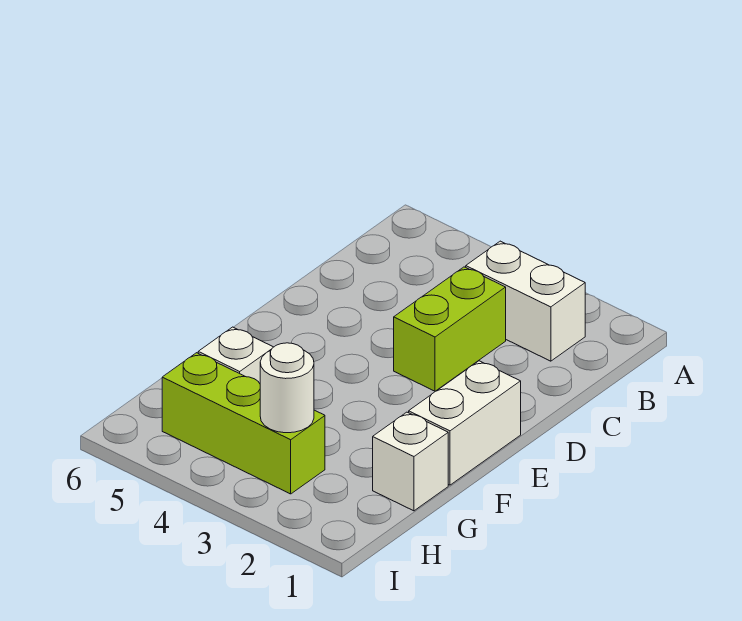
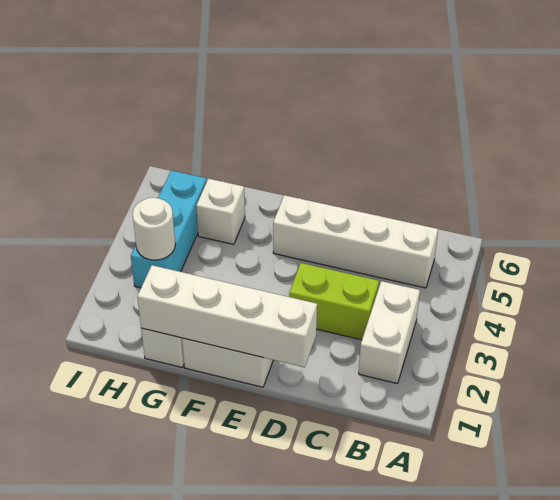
none -> white 1x4 brick [273,195,438,288]
none -> white 1x4 brick [137,265,317,367]
lime 1x3 brick [162,353,325,494] -> cyan 1x3 brick [131,170,207,288]

